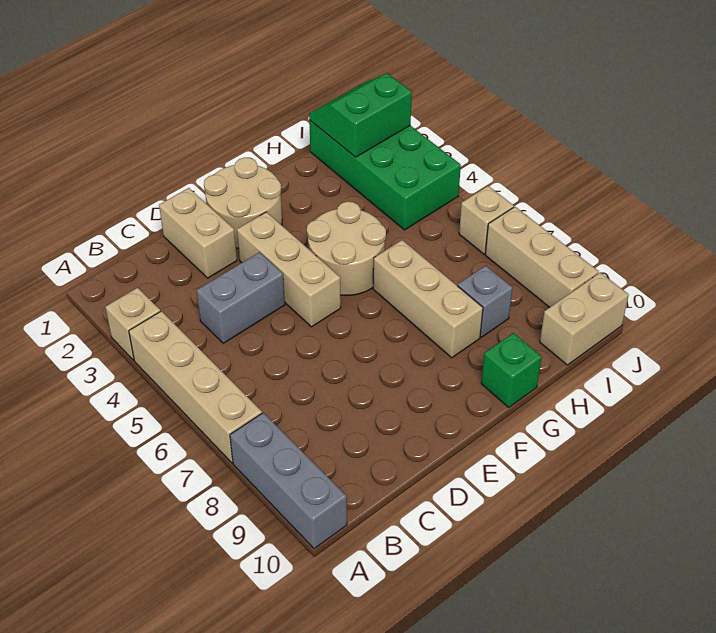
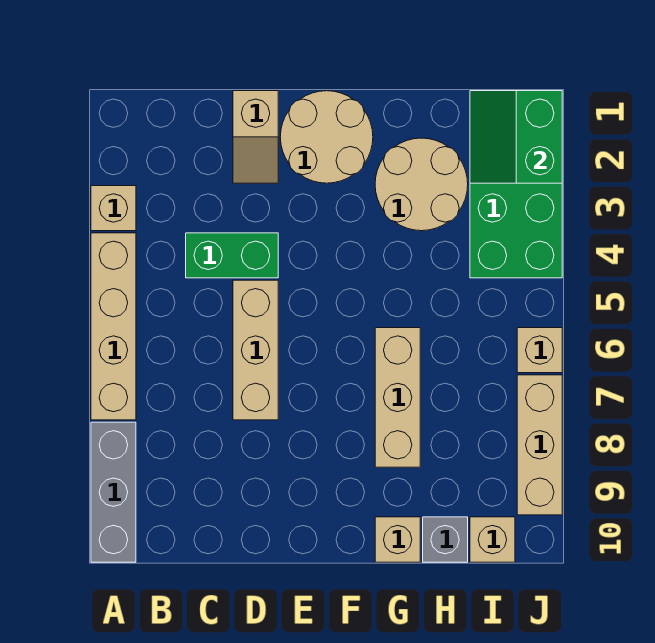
grey 1x2 brick [197,252,285,343] -> green 1x2 brick [186,233,278,278]
tan 1x2 brick [159,188,237,278] -> tan 1x2 slope [233,91,278,183]
tan 1x3 brick [237,212,341,327] -> tan 1x3 brick moved to [233,280,278,420]
tan 2x2 round brick [307,202,386,295] -> tan 2x2 round brick moved to [375,138,468,231]
green 1x1 brick [481,333,542,407] -> tan 1x1 brick [375,517,420,562]
grey 1x1 brick [458,266,512,337] -> grey 1x1 brick moved to [423,517,468,562]
green 2x2 slope [309,74,412,157] -> green 2x2 slope turned to [470,91,562,183]
tan 1x2 brick [540,272,629,365] -> tan 1x1 brick [470,517,515,562]

